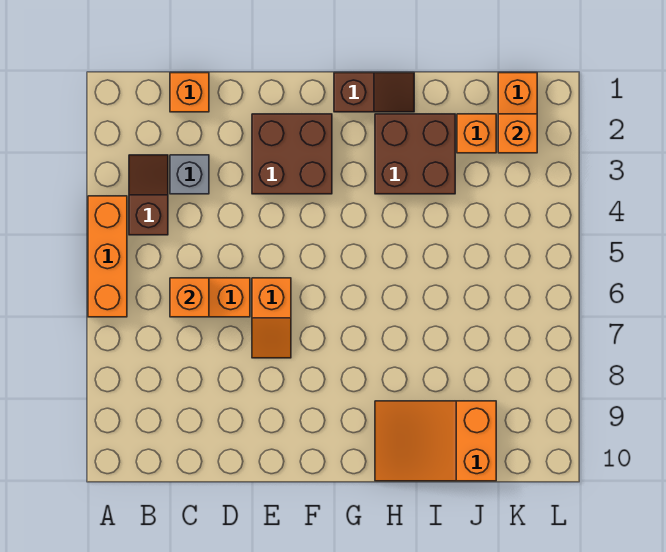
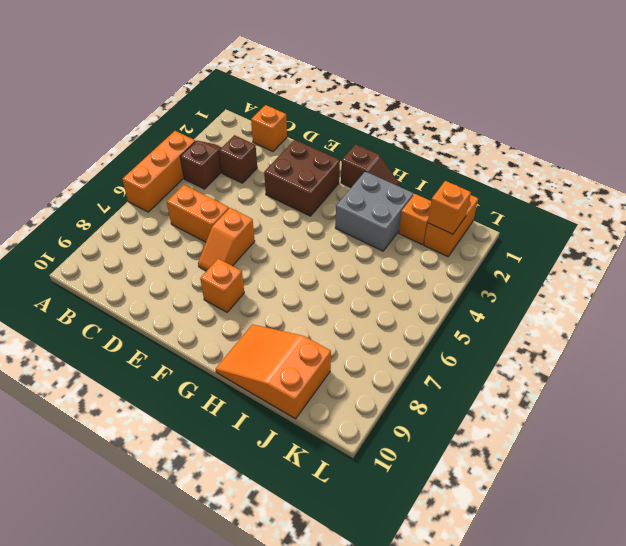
grey 1x1 brick [170,155,209,194] -> brown 1x1 brick [219,135,257,183]
orange 1x1 brick [170,278,209,317] -> orange 1x1 brick moved to [200,259,244,312]
brown 2x2 brick [375,114,455,194] -> grey 2x2 brick [335,172,413,251]

